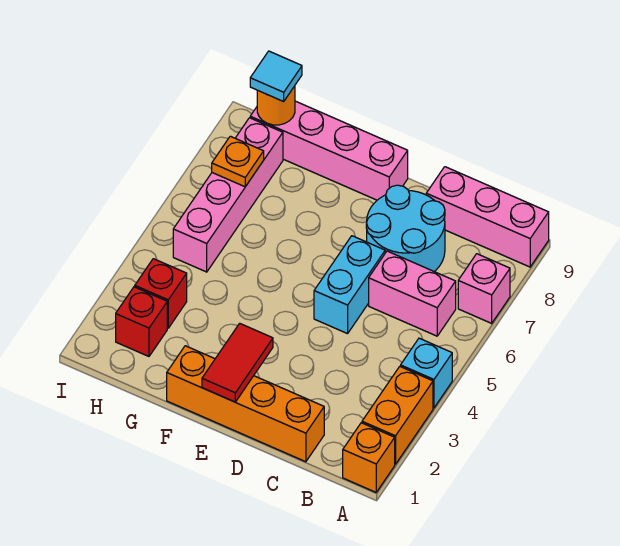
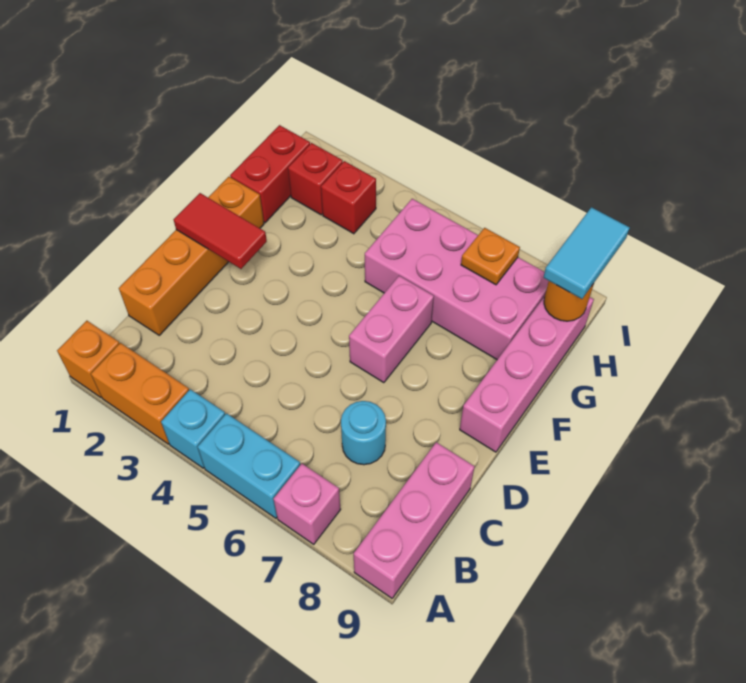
pink 1x2 brick [369,251,456,336] -> pink 1x2 brick moved to [349,276,434,383]
cyan 2x2 round brick [366,185,445,271] -> cyan 1x1 round brick [341,401,386,465]
cyan 1x2 brick [314,236,385,334] -> cyan 1x2 brick moved to [198,413,300,518]
none -> red 1x2 brick [230,125,310,223]
pink 1x4 brick [173,118,283,272] -> pink 2x4 brick [365,199,549,360]
cyan 1x1 tile [250,51,302,101] -> cyan 1x2 tile [543,207,630,299]

